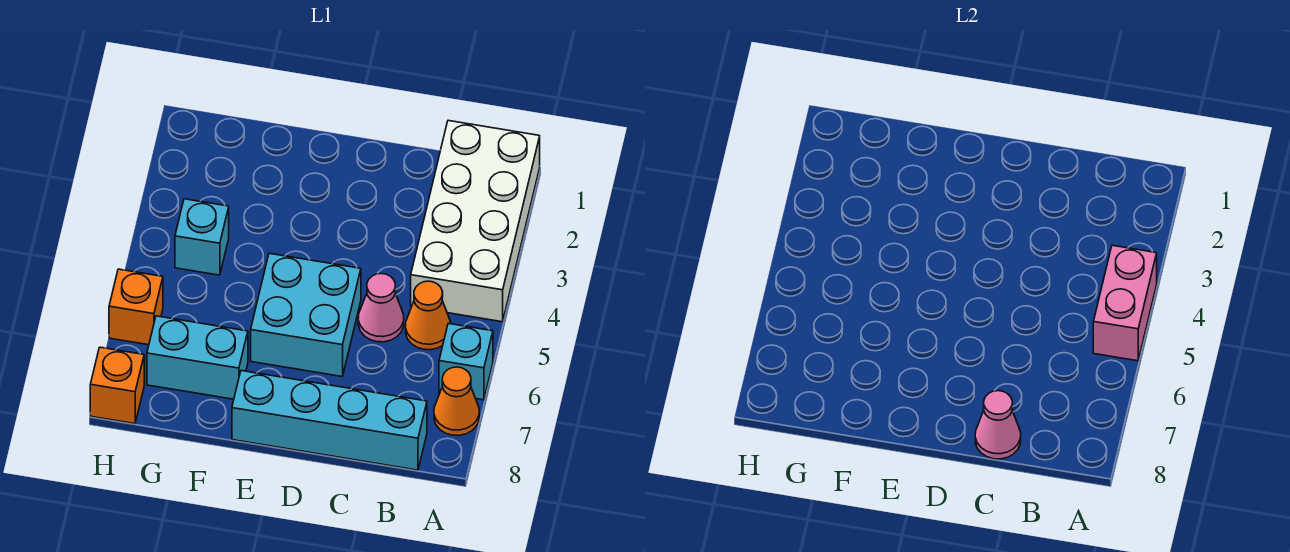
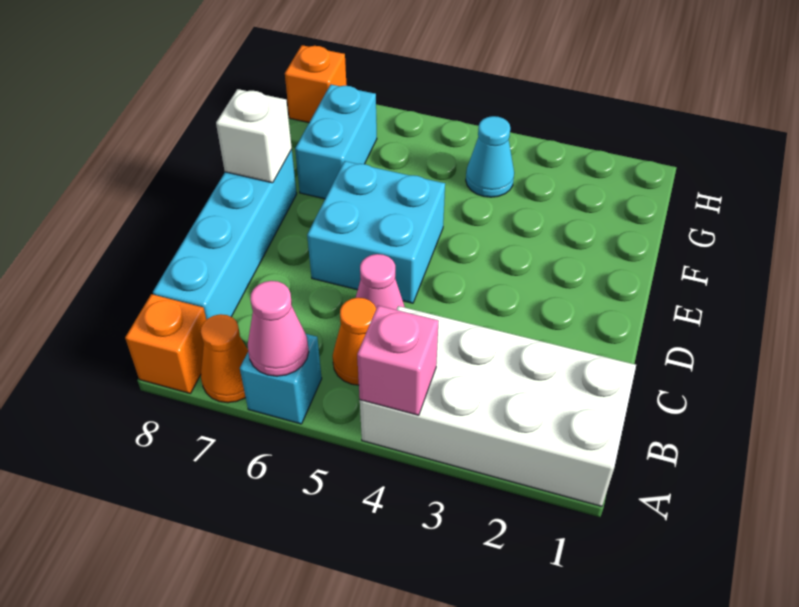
pink 1x2 brick [1093,245,1157,361] -> pink 1x1 brick [357,306,439,415]
pink 1x1 cone [975,391,1021,459] -> pink 1x1 cone moved to [248,281,309,376]
none -> white 1x1 brick [216,89,292,183]
cyan 1x1 brick [175,199,229,275] -> cyan 1x1 cone [466,116,514,197]
orange 1x1 brick [109,269,163,345] -> orange 1x1 brick moved to [125,294,206,393]

